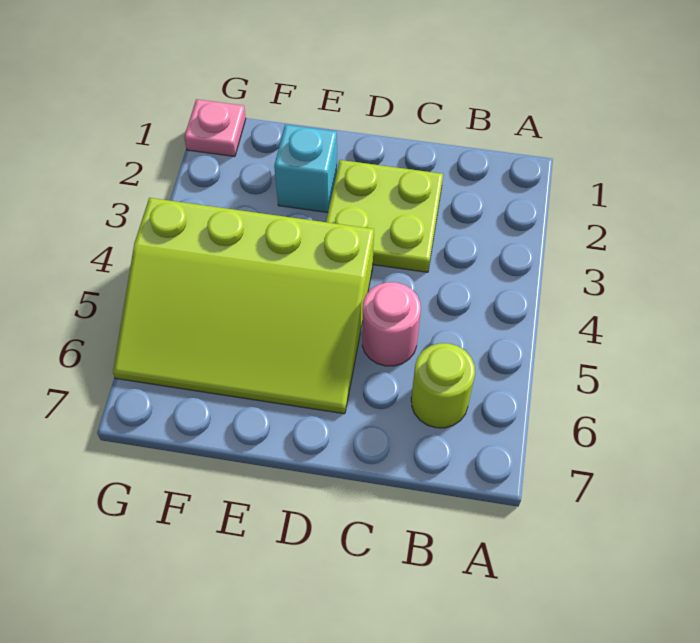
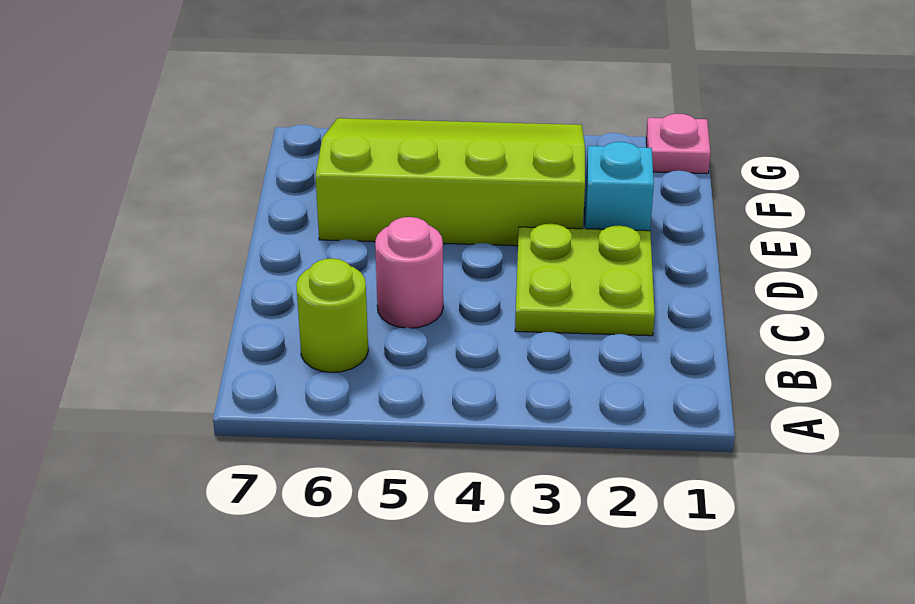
lime 3x4 slope [113,198,374,414] -> lime 3x4 slope turned to [316,118,585,246]

